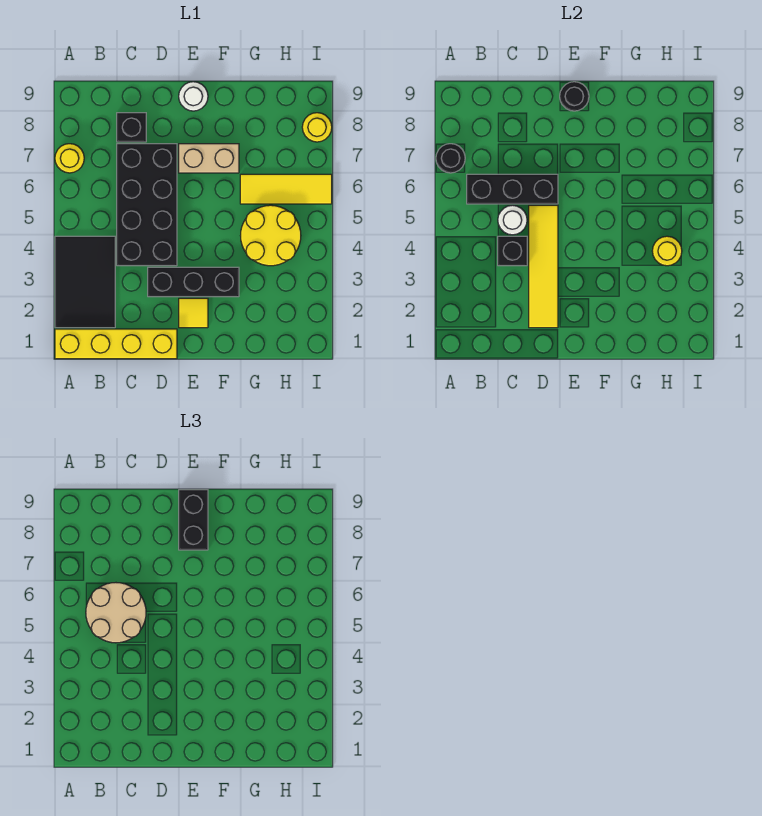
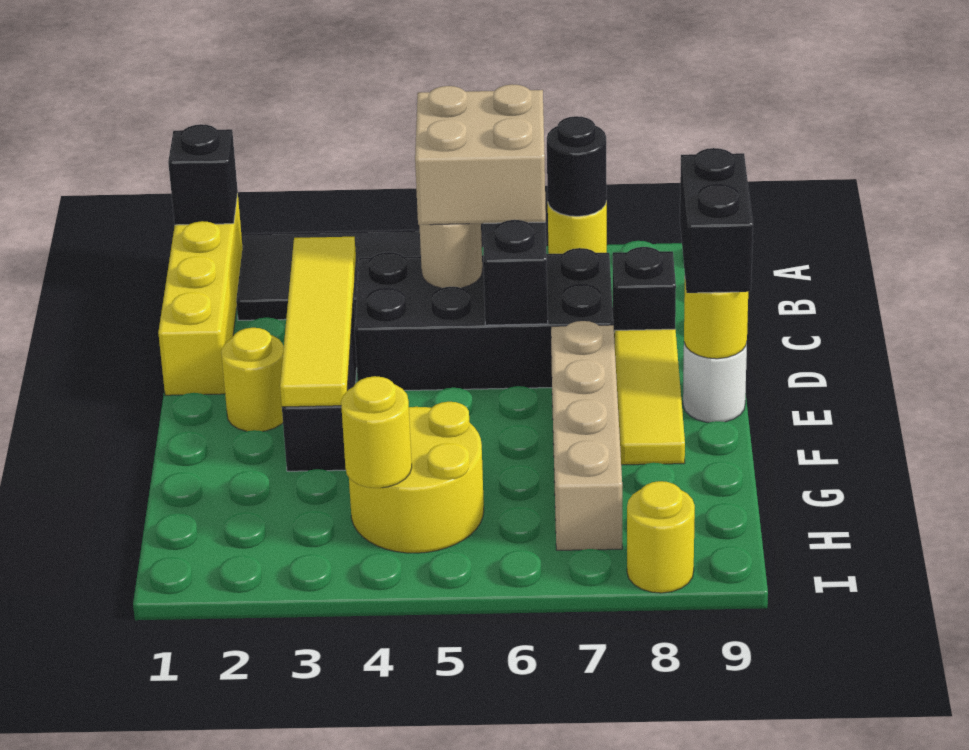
tan 2x2 round brick [86,583,146,643] -> tan 2x2 brick [415,84,546,225]
black 1x1 brick [498,236,527,266] -> black 1x1 brick moved to [168,124,238,225]
white 1x1 round brick [498,205,527,235] -> tan 1x1 round brick [419,224,482,288]
yellow 1x4 tile [529,205,558,328] -> yellow 1x4 tile turned to [280,237,356,407]
yellow 1x1 tile [179,298,208,328] -> yellow 1x1 round brick [221,328,284,431]
tan 1x2 brick [179,144,239,173] -> tan 1x4 brick [551,321,622,550]
black 1x2 brick [179,490,208,550] -> black 1x2 brick turned to [680,148,753,293]
black 1x1 round brick [560,82,589,111] -> yellow 1x1 round brick [684,283,748,359]
yellow 1x3 tile [240,174,332,204] -> yellow 1x3 tile moved to [615,329,685,465]

